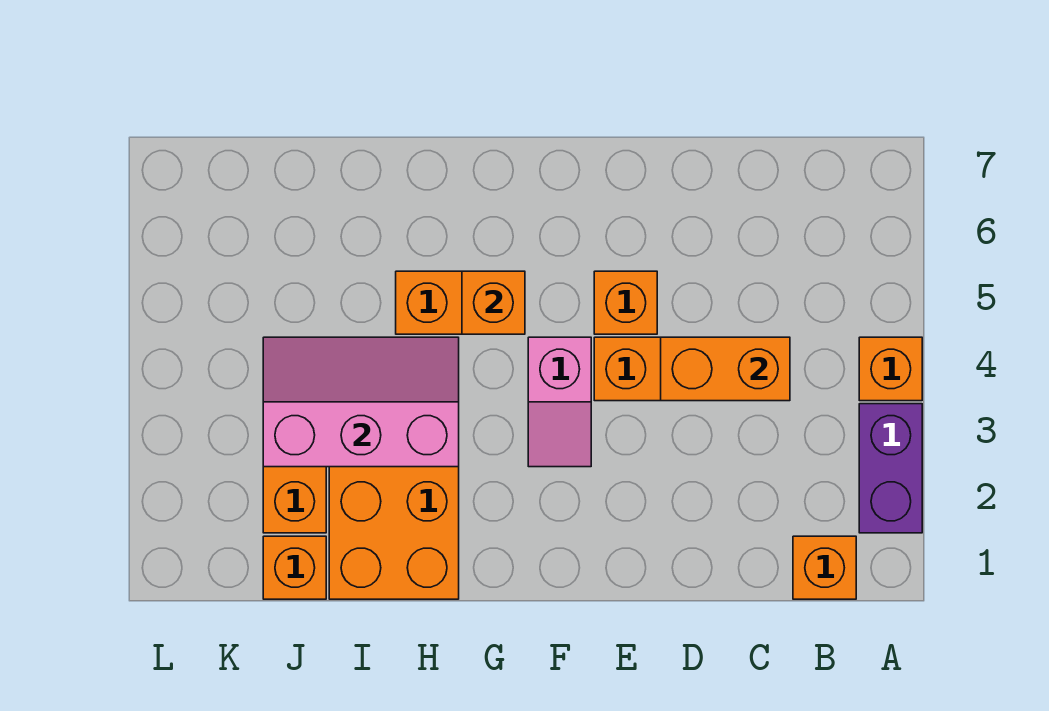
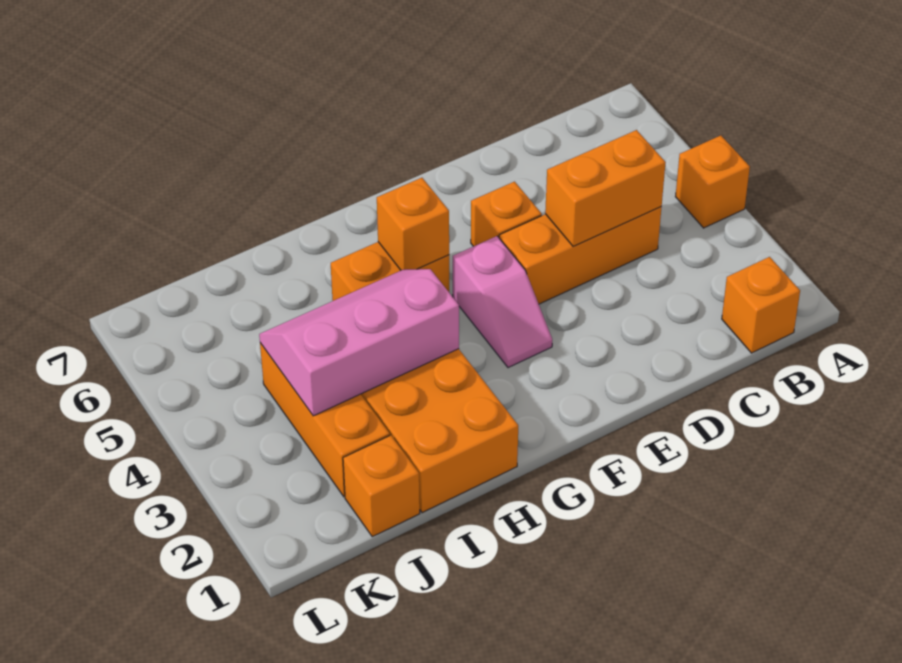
purple 1x2 brick [859,404,922,533] -> none

